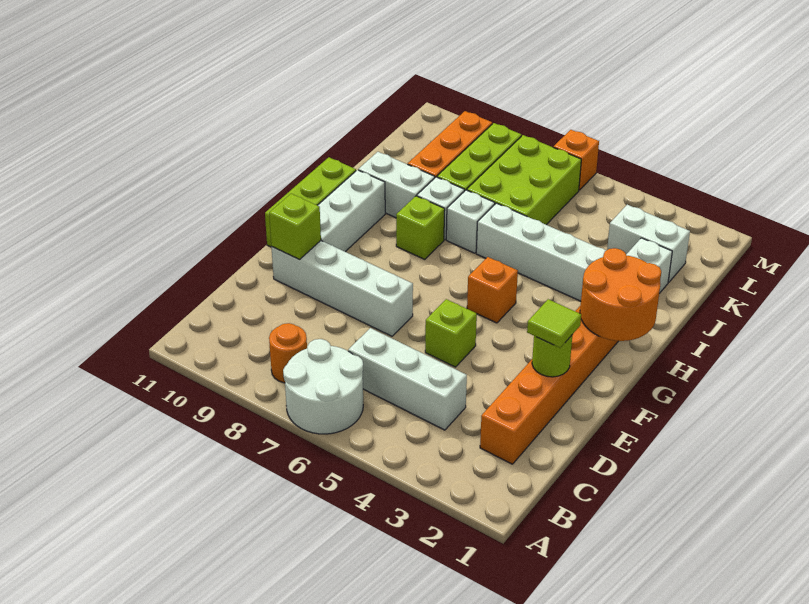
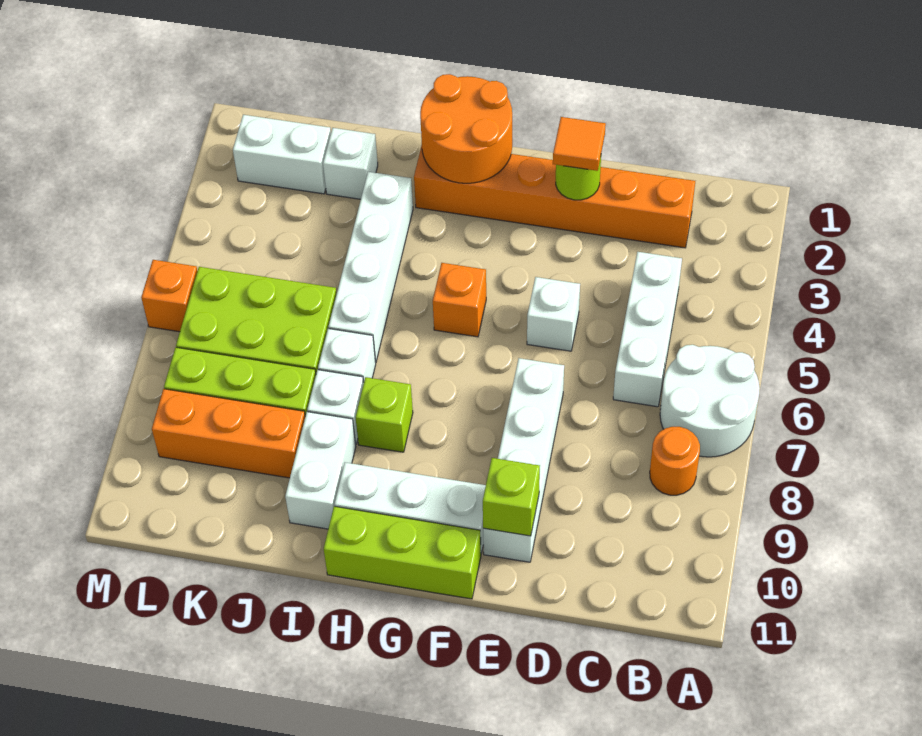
lime 1x1 tile [527,299,581,348] -> orange 1x1 tile [553,117,606,171]
lime 1x1 brick [425,299,477,367] -> white 1x1 brick [527,277,580,351]
white 1x2 brick [607,205,690,283] -> white 1x2 brick turned to [233,115,331,194]

